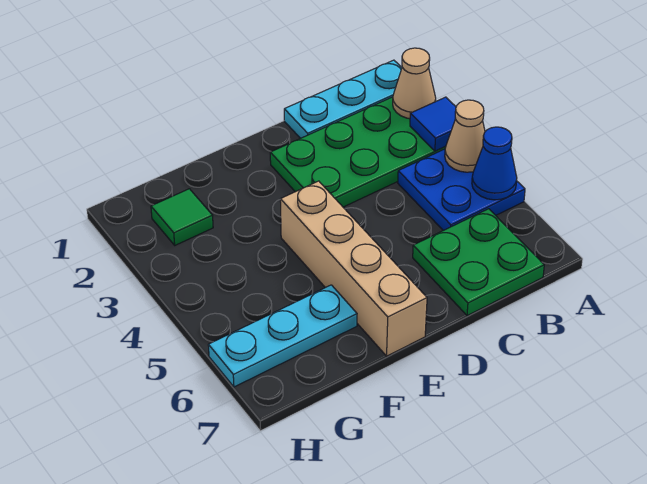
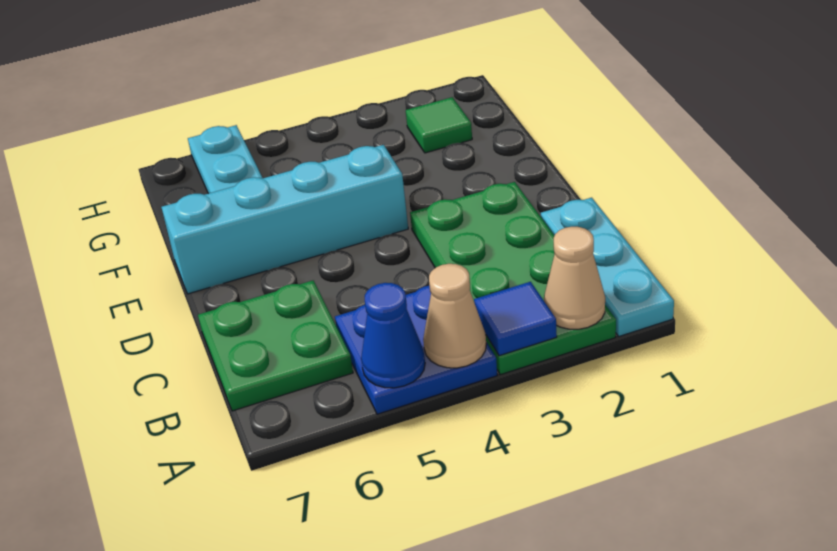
tan 1x4 brick [280,181,427,356] -> cyan 1x4 brick [161,145,408,294]

